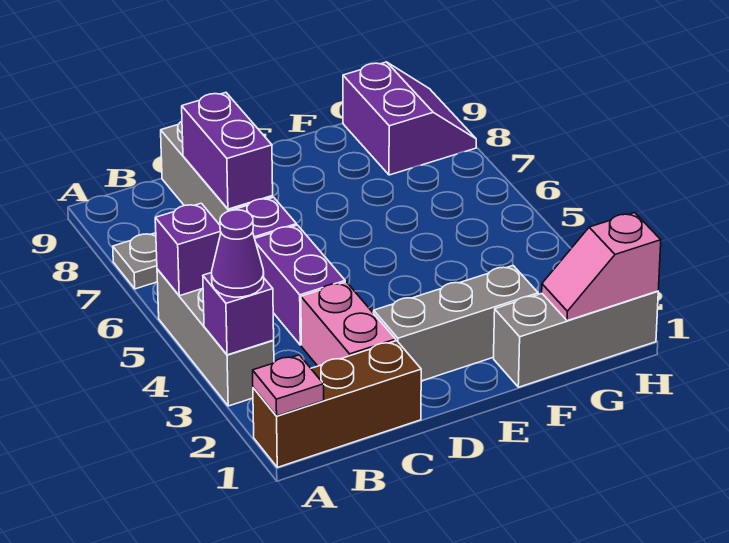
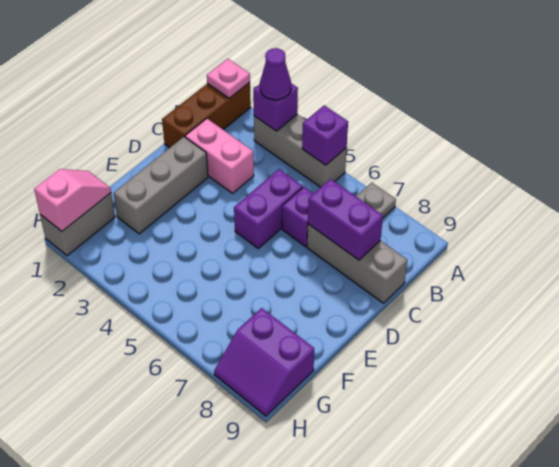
purple 1x2 brick [255,225,345,345] -> purple 1x2 brick turned to [234,169,303,248]
grey 1x3 brick [494,291,658,387] -> grey 1x2 brick [40,193,115,256]

